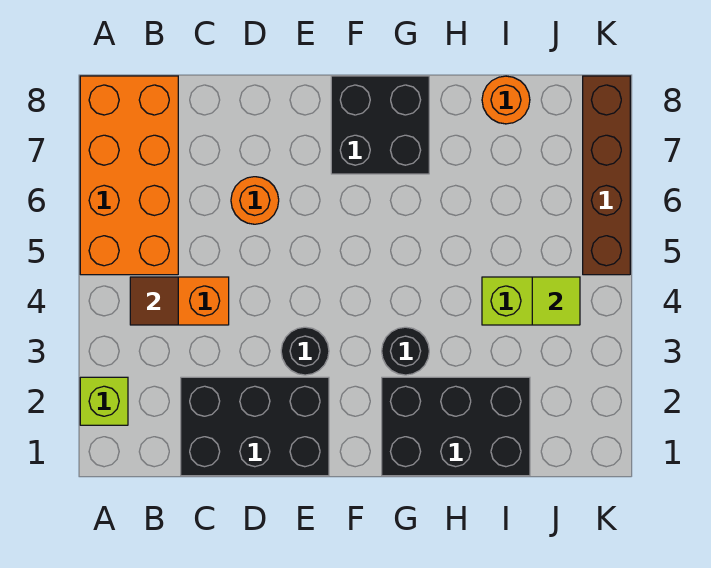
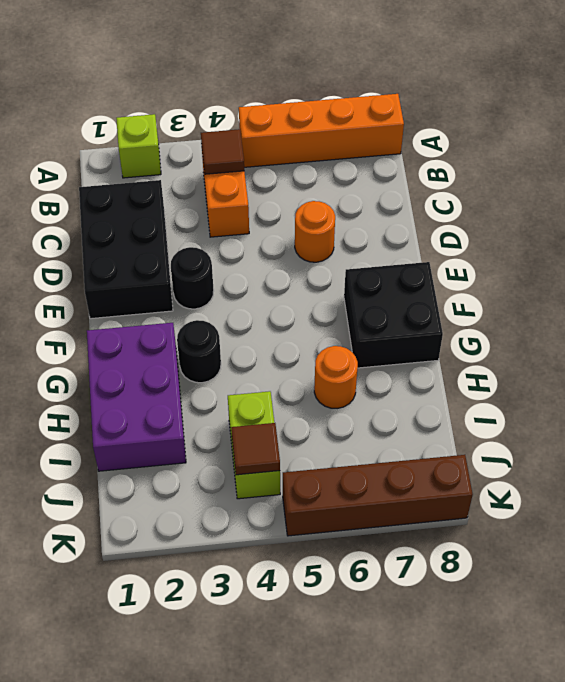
orange 2x4 brick [80,76,178,275] -> orange 1x4 brick [239,94,404,167]
black 2x3 brick [382,377,530,476] -> purple 2x3 brick [87,323,186,471]
orange 1x1 round brick [482,76,530,124] -> orange 1x1 round brick moved to [314,346,358,408]
lime 1x1 tile [532,277,580,325] -> brown 1x1 tile [231,423,280,475]

